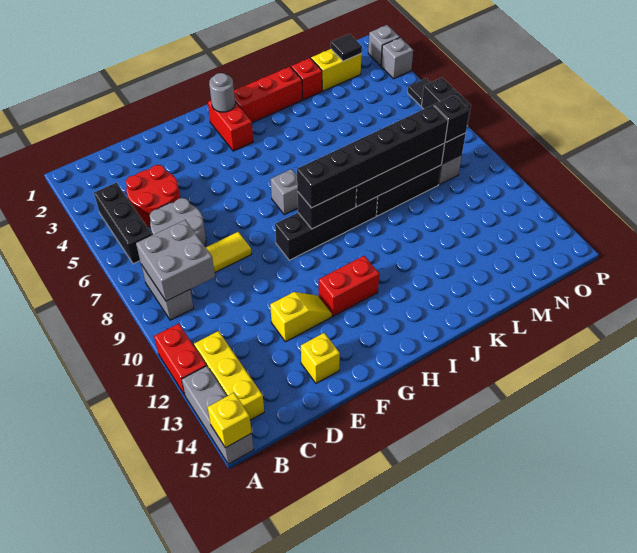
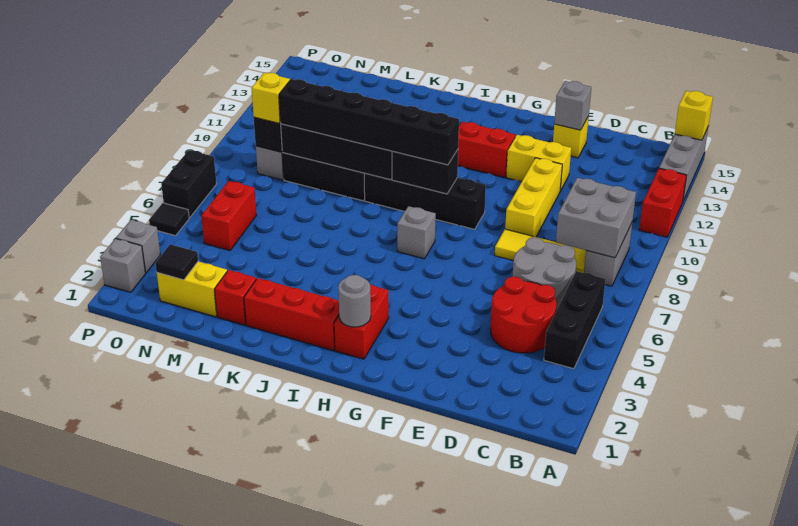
yellow 1x3 brick [194,331,264,420] -> yellow 1x3 brick moved to [505,158,562,237]
yellow 1x2 slope [270,292,332,342] -> yellow 1x2 brick [506,135,571,191]
none -> grey 1x1 brick [554,81,591,130]
none -> red 1x2 brick [201,181,256,250]
black 1x1 brick [434,95,470,142] -> yellow 1x1 brick [251,73,290,123]

